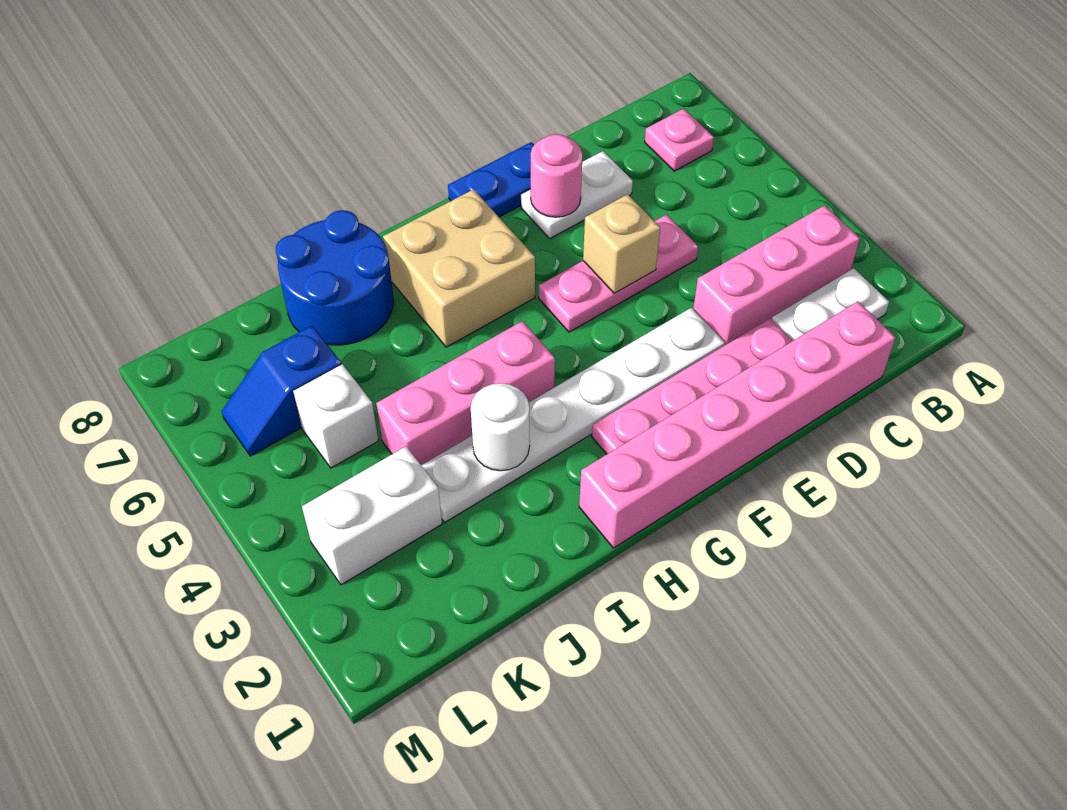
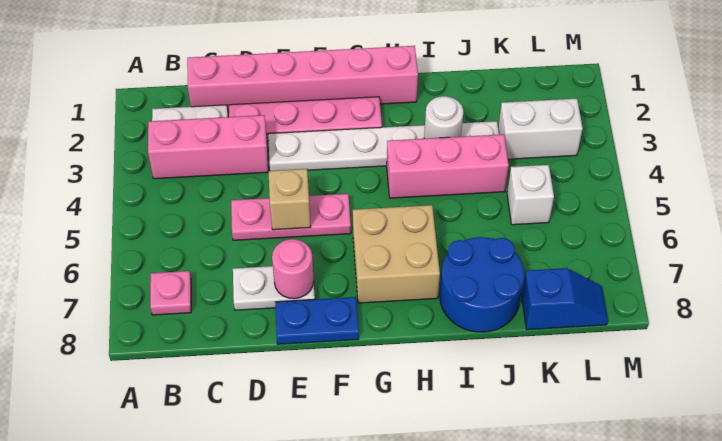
blue 1x2 slope [222,326,341,456] -> blue 1x2 slope moved to [522,268,608,330]

